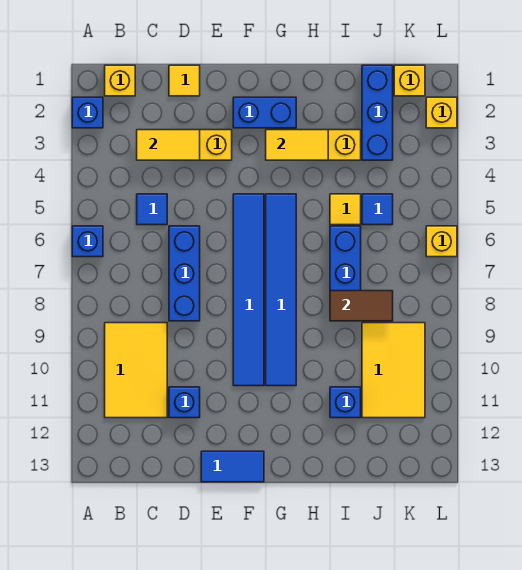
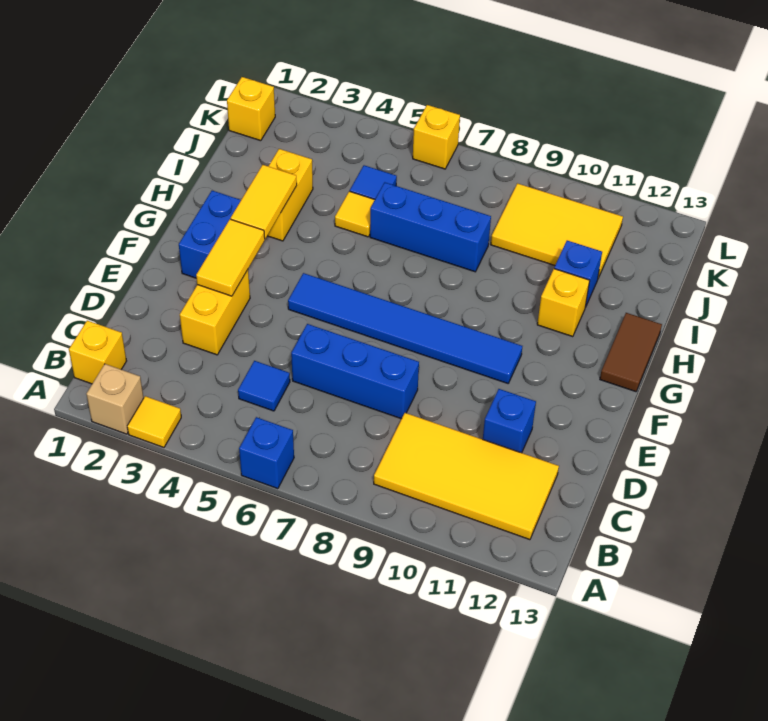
blue 1x1 brick [72,97,103,128] -> tan 1x1 brick [86,364,144,434]
yellow 2x3 tile [105,323,167,418] -> yellow 2x4 tile [374,413,559,540]
yellow 1x2 tile [137,130,200,160] -> yellow 1x2 tile moved to [196,219,265,296]
yellow 1x1 tile [169,65,200,96] -> yellow 1x1 tile moved to [127,396,181,447]
blue 1x2 tile [201,451,264,482] -> none
blue 1x6 tile [266,194,296,386] -> none
brown 1x2 tile [330,291,393,321] -> brown 1x2 tile moved to [600,313,662,392]
blue 1x3 brick [362,65,393,160] -> none
yellow 1x1 brick [426,97,457,128] -> yellow 1x1 brick moved to [537,269,590,337]

